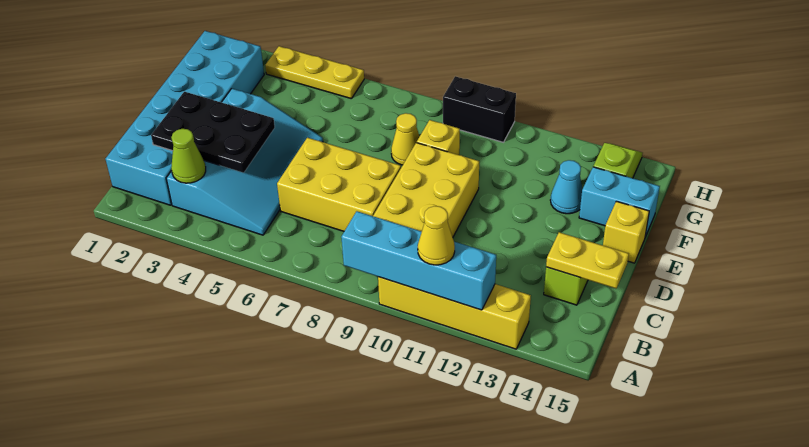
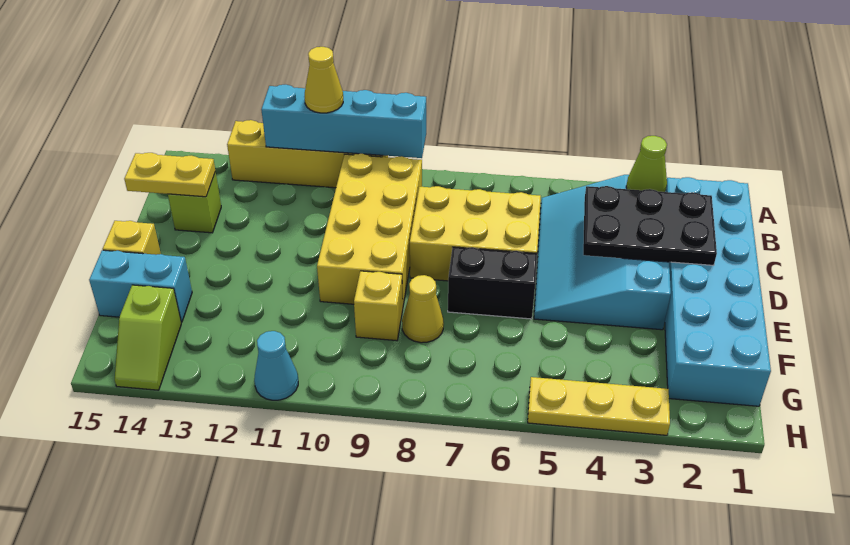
cyan 1x1 cone [550,160,582,214] -> cyan 1x1 cone moved to [254,331,298,400]
black 1x2 brick [443,76,516,142] -> black 1x2 brick moved to [448,247,537,319]

